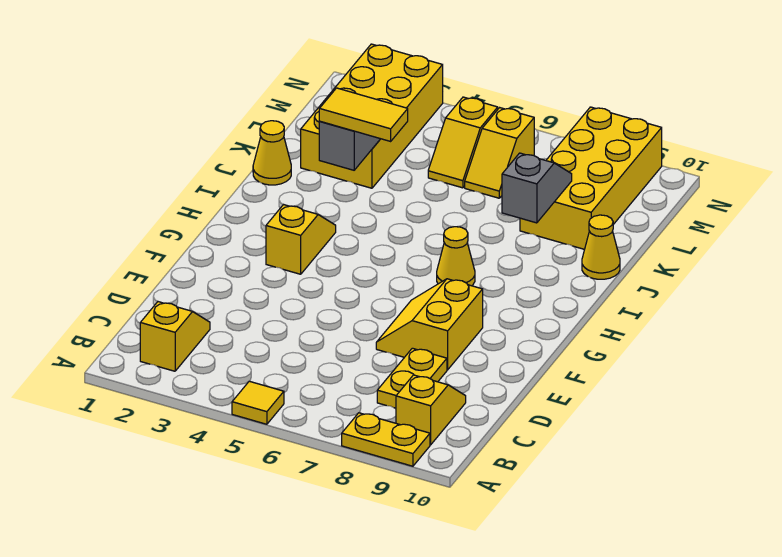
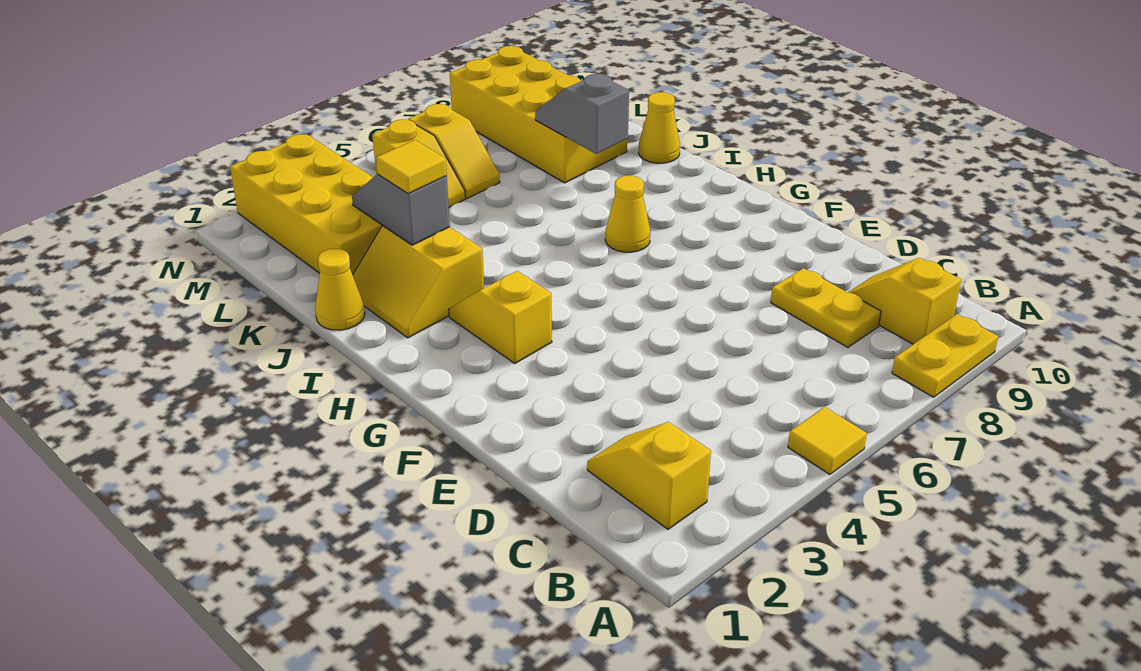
yellow 2x2 slope [376,279,483,370] -> yellow 2x2 slope moved to [353,226,484,338]
yellow 1x2 tile [319,88,408,141] -> yellow 1x1 tile [376,140,447,194]

